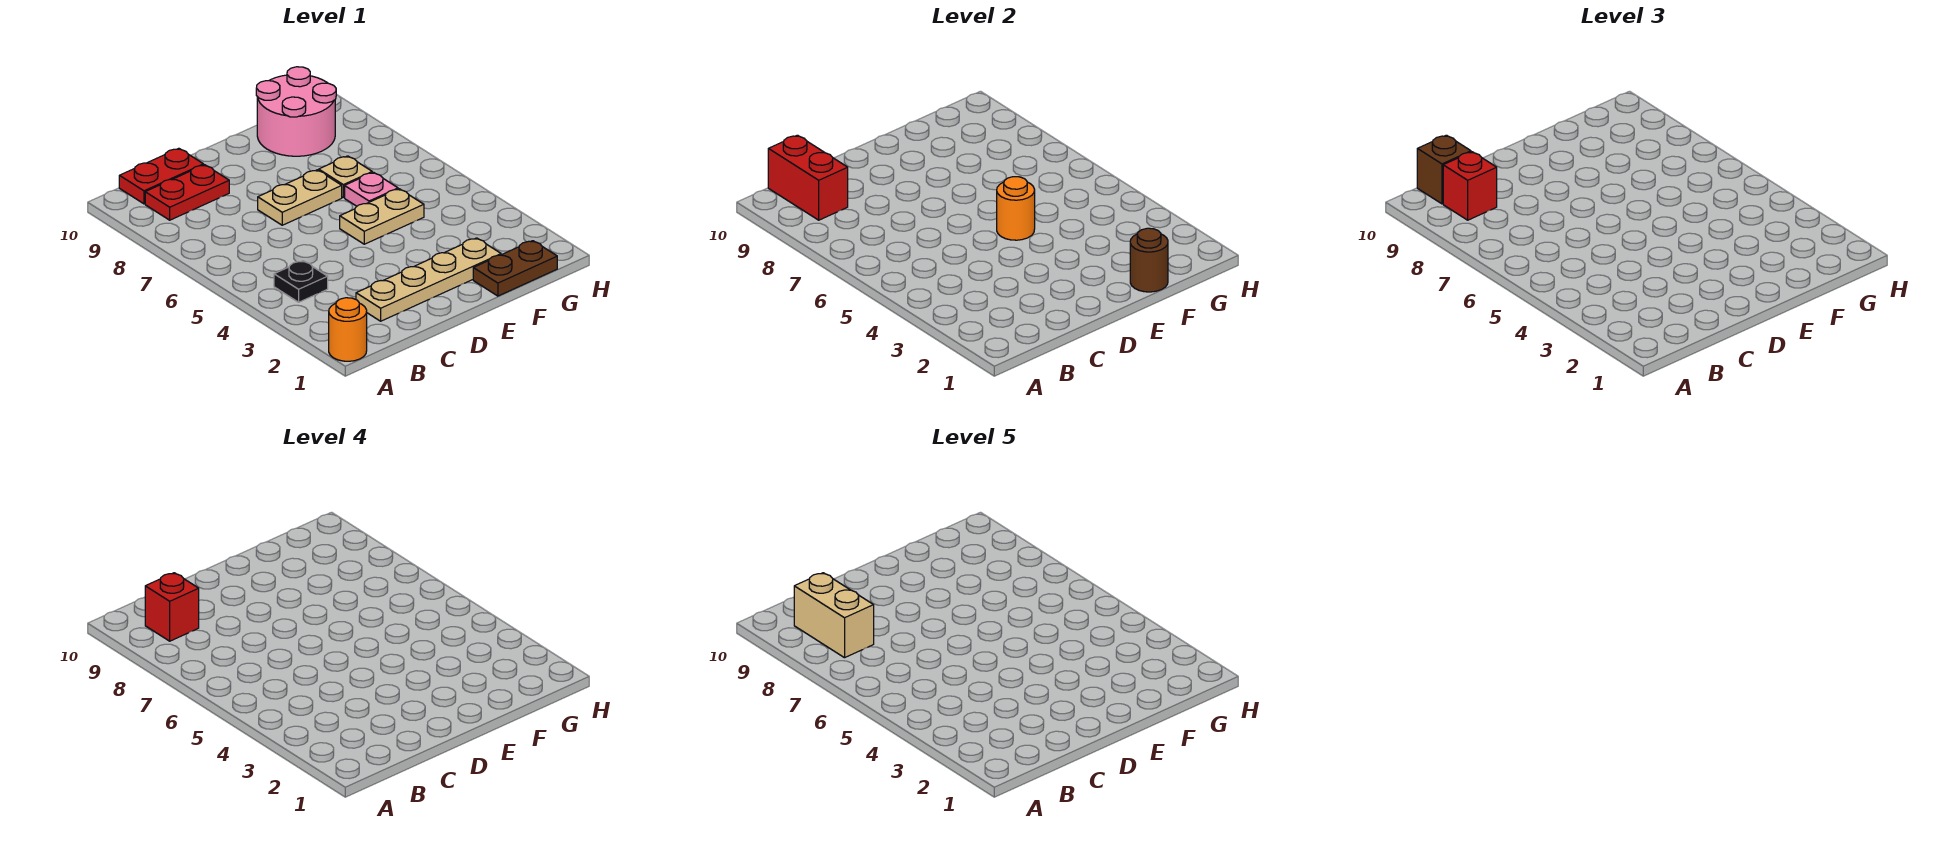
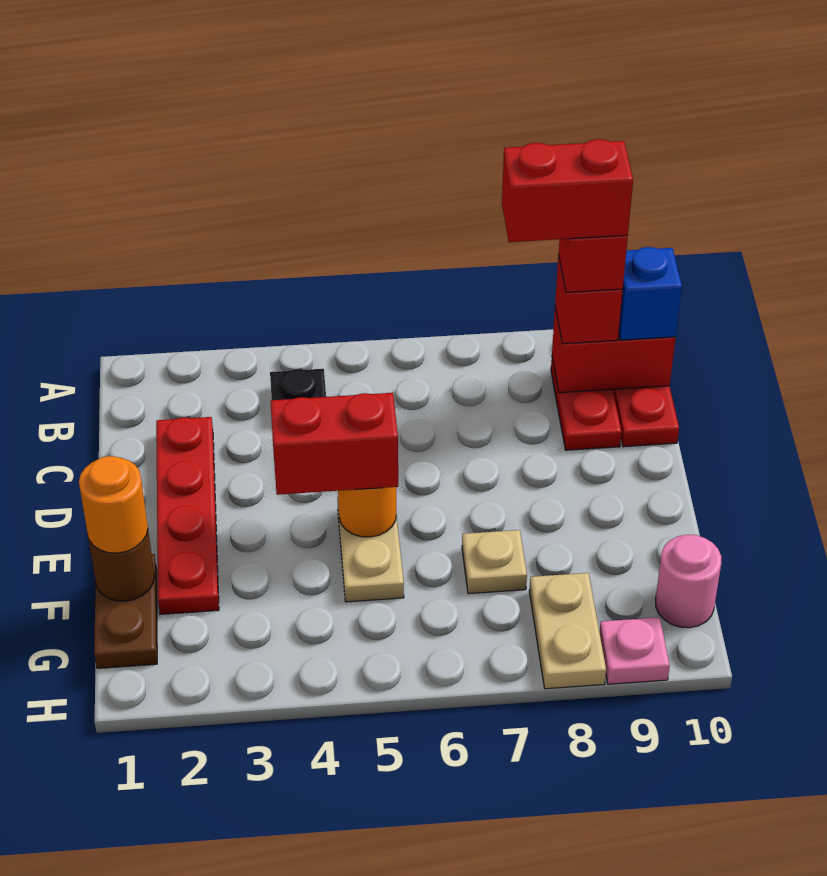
orange 1x1 round brick [329,298,367,361] -> orange 1x1 round brick moved to [79,456,148,553]
tan 1x2 brick [794,573,874,658] -> red 1x2 brick [502,139,633,242]
brown 1x1 brick [1417,135,1471,204] -> blue 1x1 brick [619,247,682,340]
tan 1x4 plate [356,238,501,321] -> red 1x4 plate [156,417,219,614]
tan 1x2 plate [258,170,342,225] -> tan 1x2 plate moved to [529,573,606,689]
none -> red 1x2 brick [271,393,398,495]
pink 1x1 plate [345,172,398,206] -> pink 1x1 plate moved to [599,617,670,684]
pink 2x2 round brick [256,67,336,156] -> pink 1x1 round brick [656,535,721,628]

